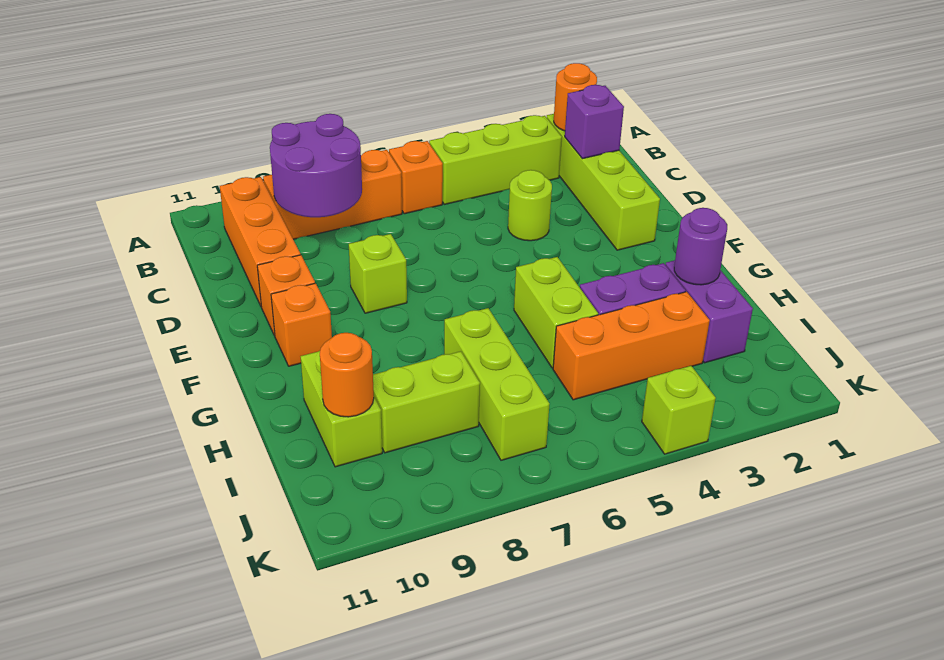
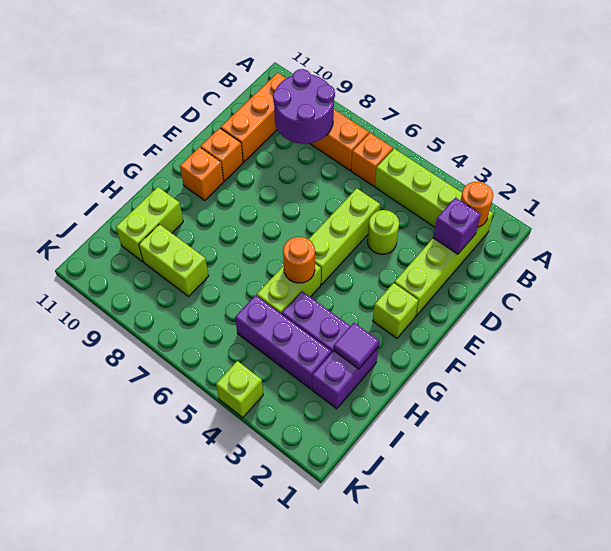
lime 1x1 brick [349,234,407,313] -> lime 1x1 brick moved to [373,283,418,338]
purple 1x1 round brick [674,208,727,285] -> purple 1x1 tile [334,323,379,369]
lime 1x3 brick [444,308,549,460] -> lime 1x3 brick moved to [309,188,380,284]
orange 1x3 brick [553,292,710,400] -> purple 1x3 brick [235,295,331,389]
orange 1x1 round brick [320,333,374,417] -> orange 1x1 round brick moved to [283,237,315,283]

